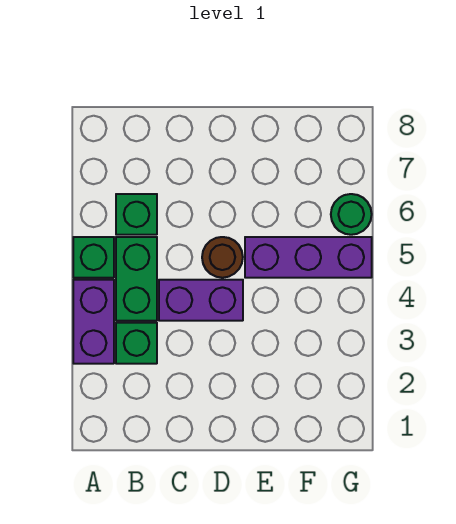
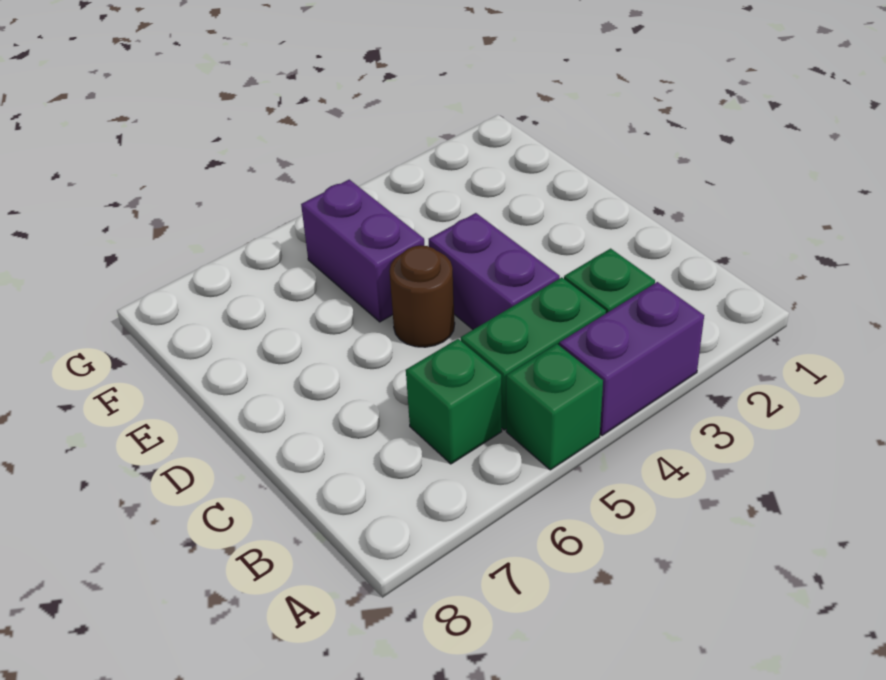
purple 1x3 brick [245,237,372,278] -> purple 1x2 brick [301,180,424,322]
green 1x1 round brick [331,194,372,235] -> none

